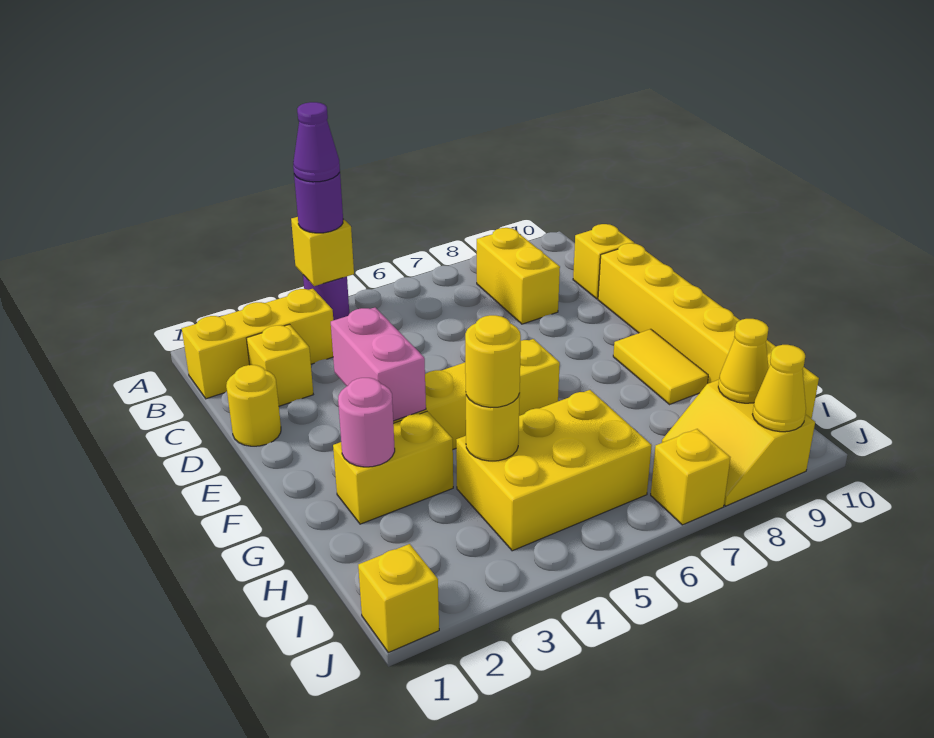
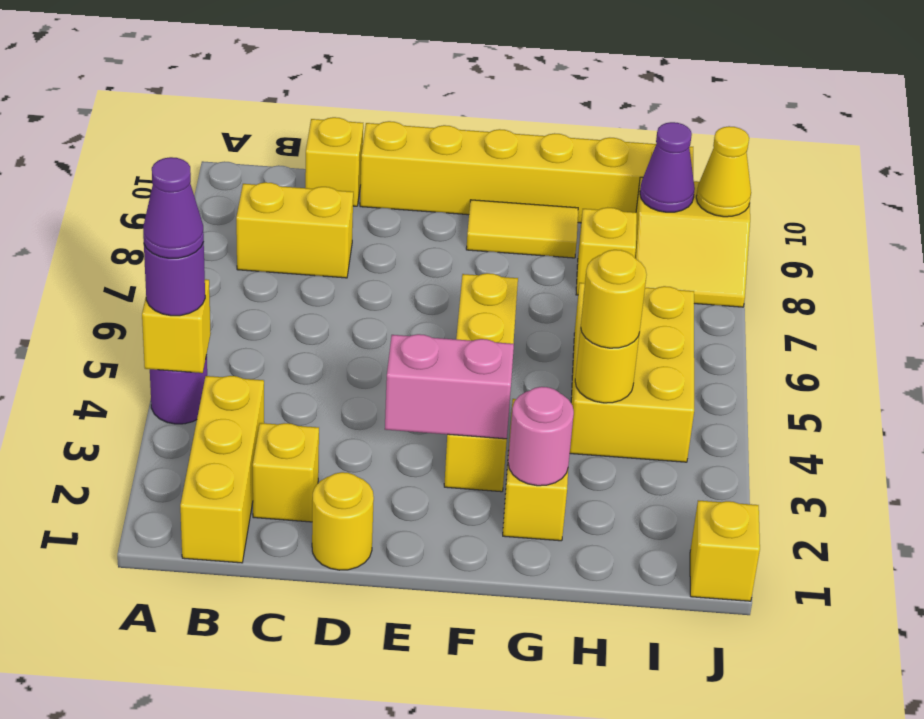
yellow 1x1 cone [718,319,769,403] -> purple 1x1 cone [640,122,695,212]
yellow 1x1 brick [651,429,730,525] -> yellow 1x1 brick moved to [576,207,637,295]

